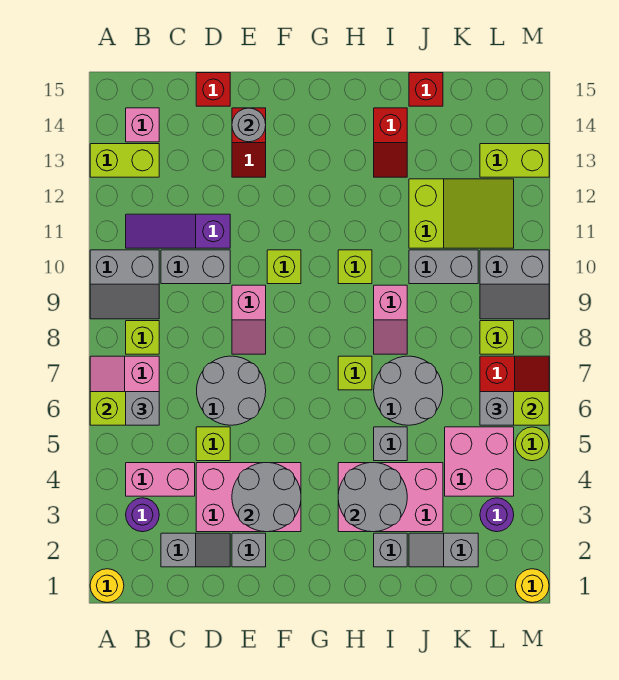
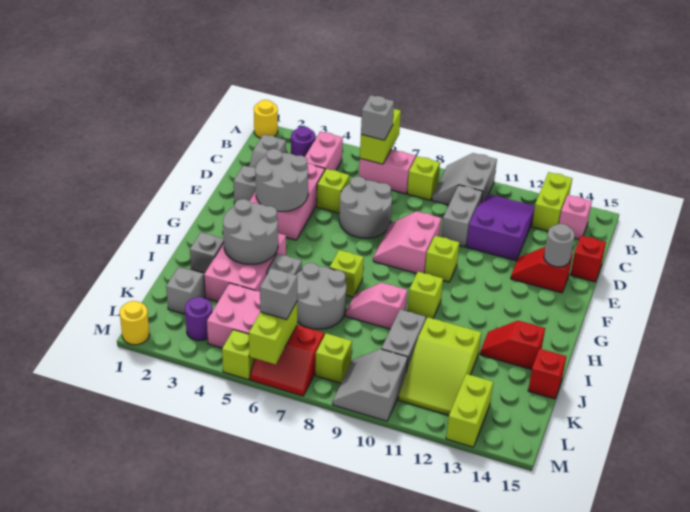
purple 1x3 slope [126,214,230,248] -> purple 2x3 slope [466,194,535,261]
pink 1x2 slope [232,285,266,354] -> pink 2x2 slope [373,211,441,273]
lime 1x1 round brick [516,427,549,461] -> lime 1x1 brick [222,330,255,380]

